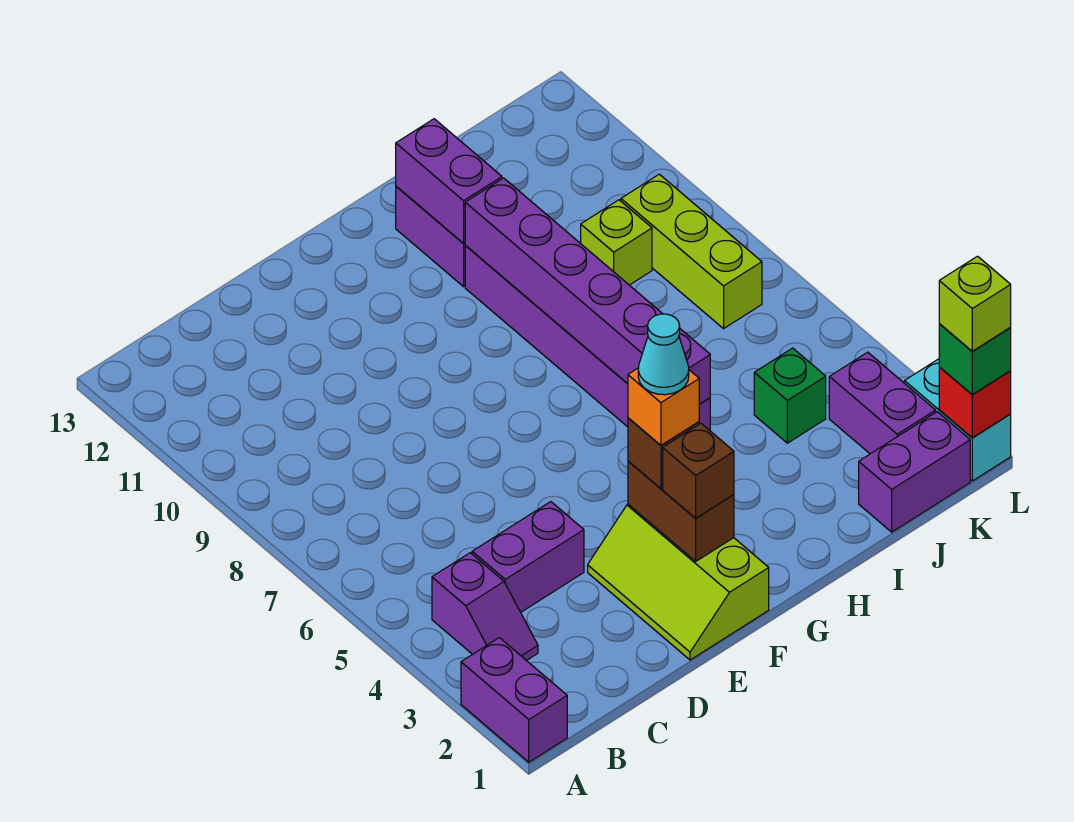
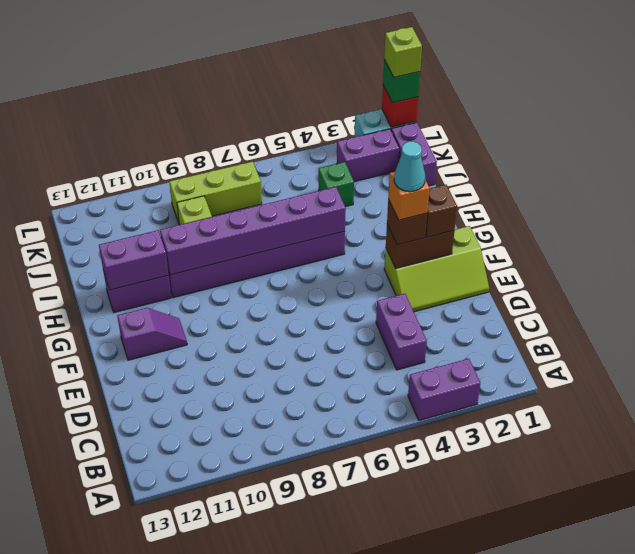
purple 1x2 brick [461,638,567,762] -> purple 1x2 brick moved to [408,359,480,420]
purple 1x2 slope [432,553,538,661] -> purple 1x2 slope moved to [117,308,187,360]

